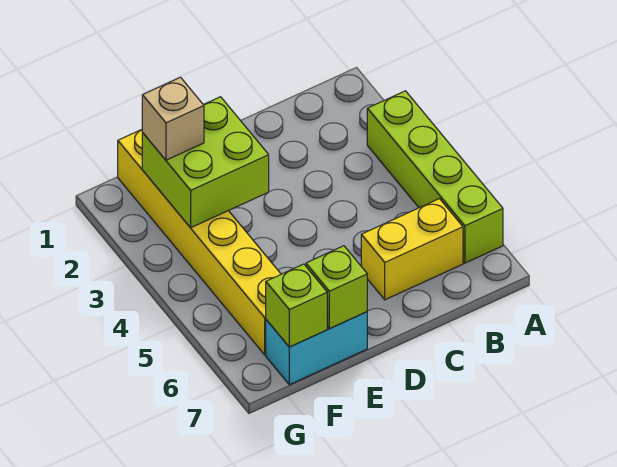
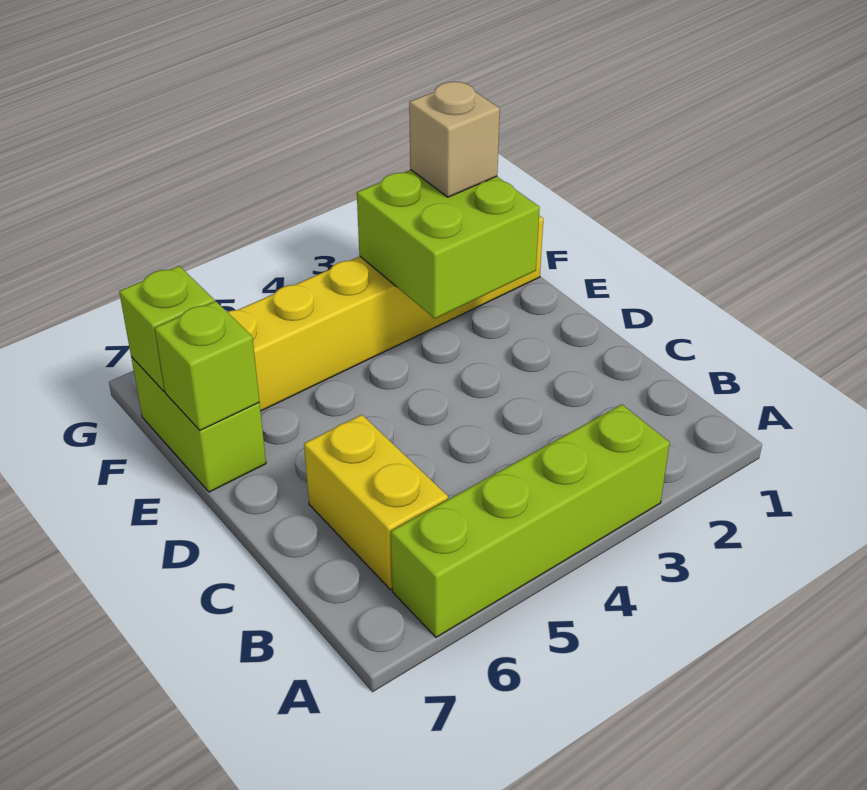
cyan 1x2 brick [266,312,367,385] -> lime 1x2 brick [131,357,266,492]

